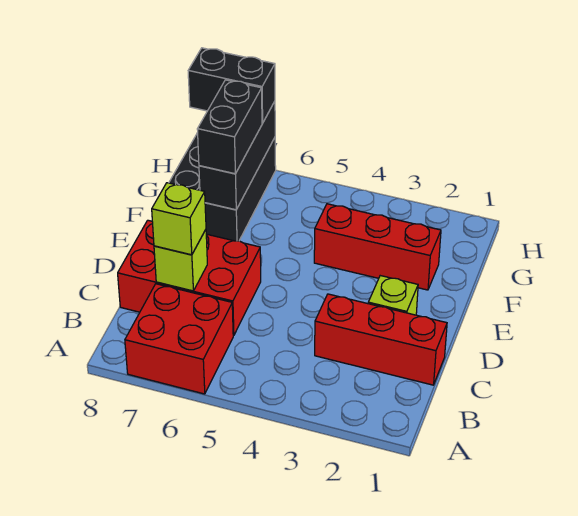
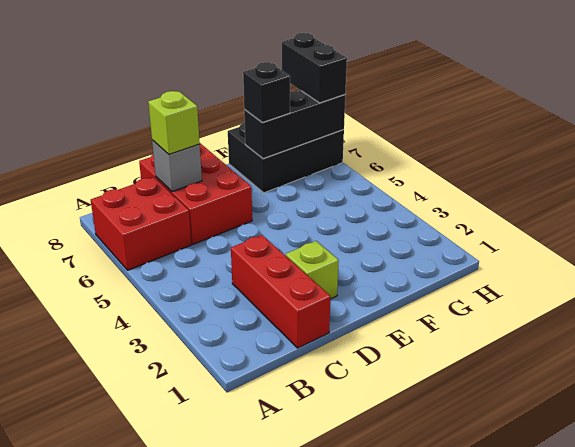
lime 1x1 brick [154,230,207,291] -> grey 1x1 brick [152,140,202,192]
red 1x3 brick [314,204,441,290] -> none
black 1x2 brick [197,80,262,174] -> black 1x1 brick [243,62,290,122]

